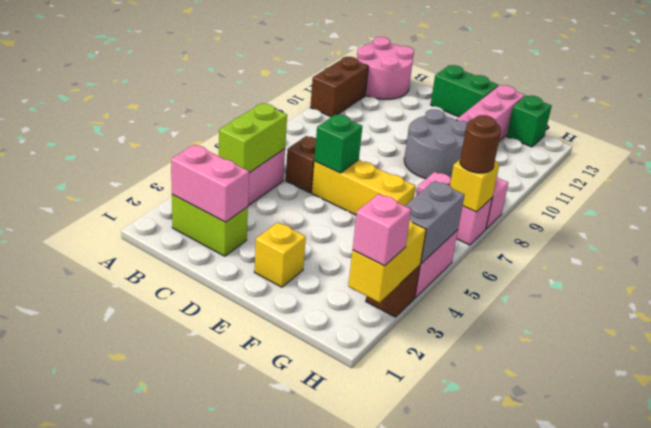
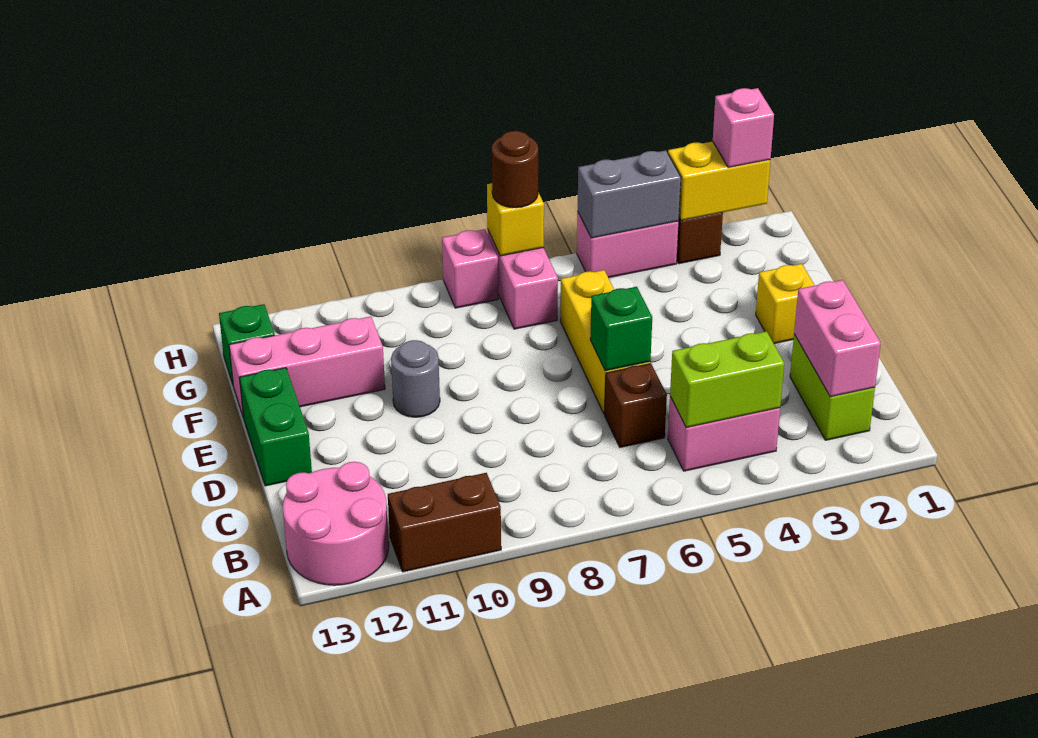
grey 2x2 round brick [404,109,468,179] -> grey 1x1 round brick [391,340,440,417]

